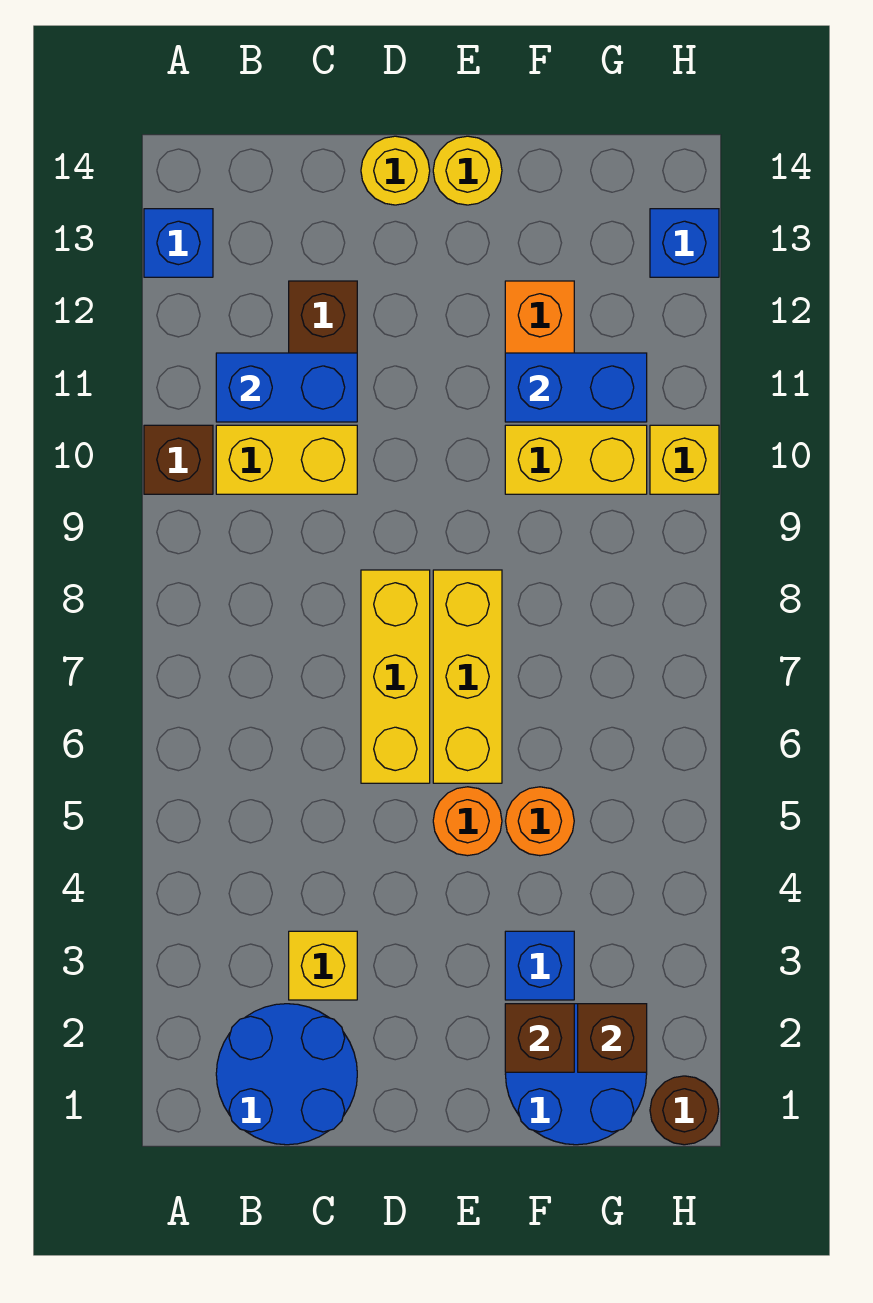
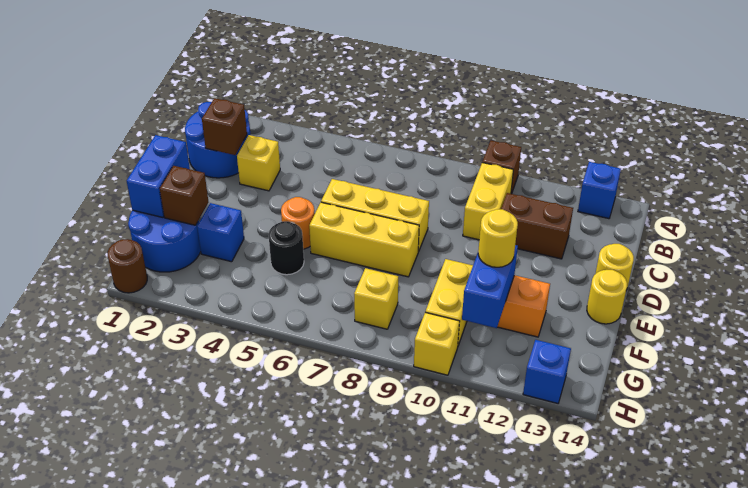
blue 1x2 brick [216,353,357,422] -> blue 1x2 brick moved to [127,135,190,217]
orange 1x1 round brick [506,787,574,856] -> black 1x1 round brick [268,221,304,275]
none -> yellow 1x1 round brick [478,209,518,267]
brown 1x1 brick [578,1004,647,1072] -> brown 1x1 brick moved to [202,98,247,155]
none -> yellow 1x1 brick [354,268,398,329]

